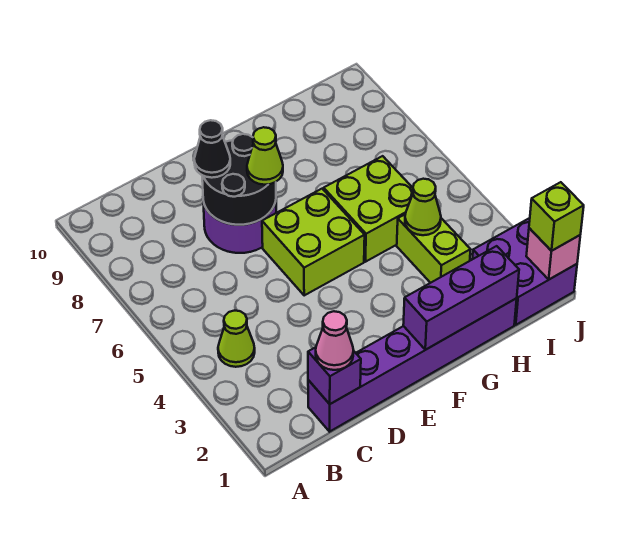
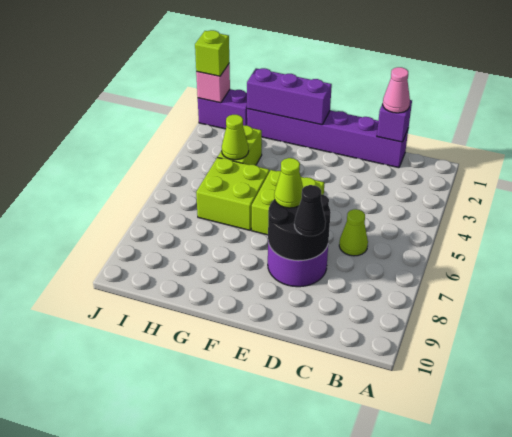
lime 1x1 cone [218,311,255,367] -> lime 1x1 cone moved to [339,209,368,256]
purple 2x2 brick [472,218,577,325] -> purple 1x2 brick [198,89,247,129]

